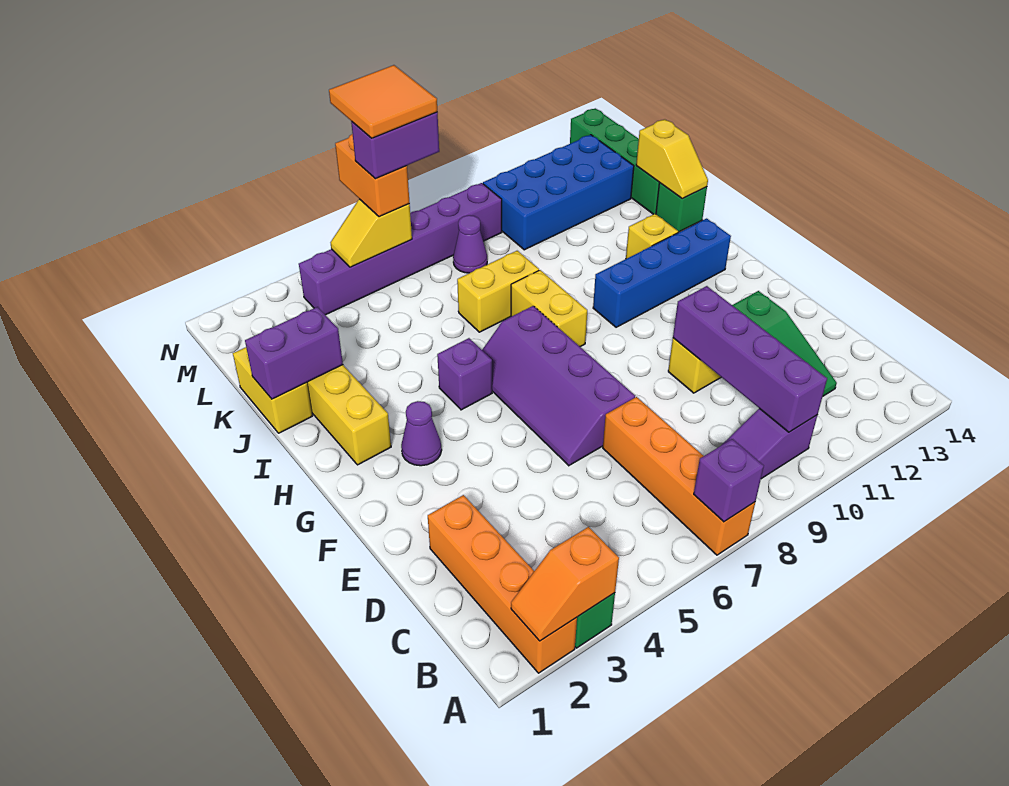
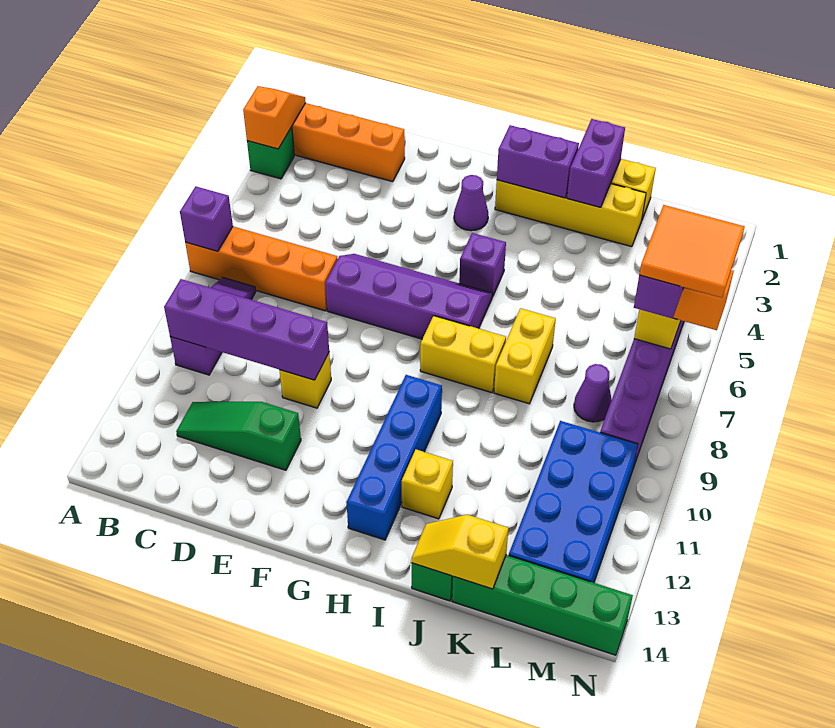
none -> purple 1x2 brick [497,125,579,198]

